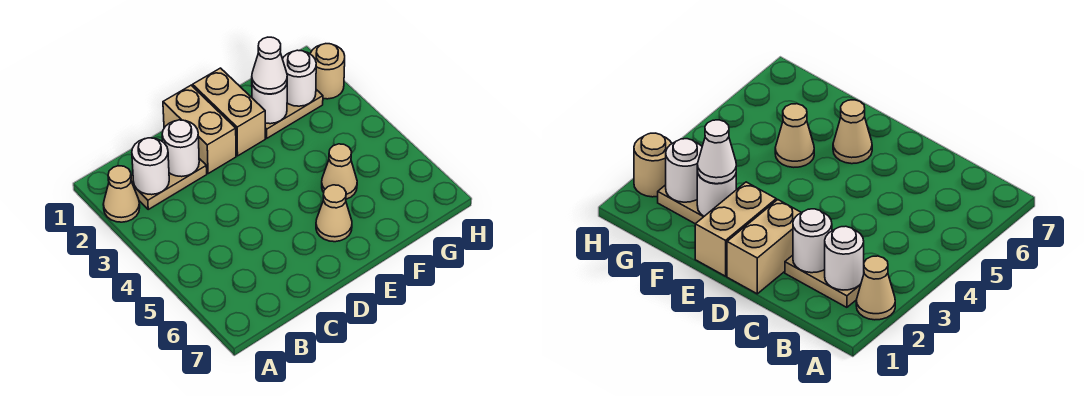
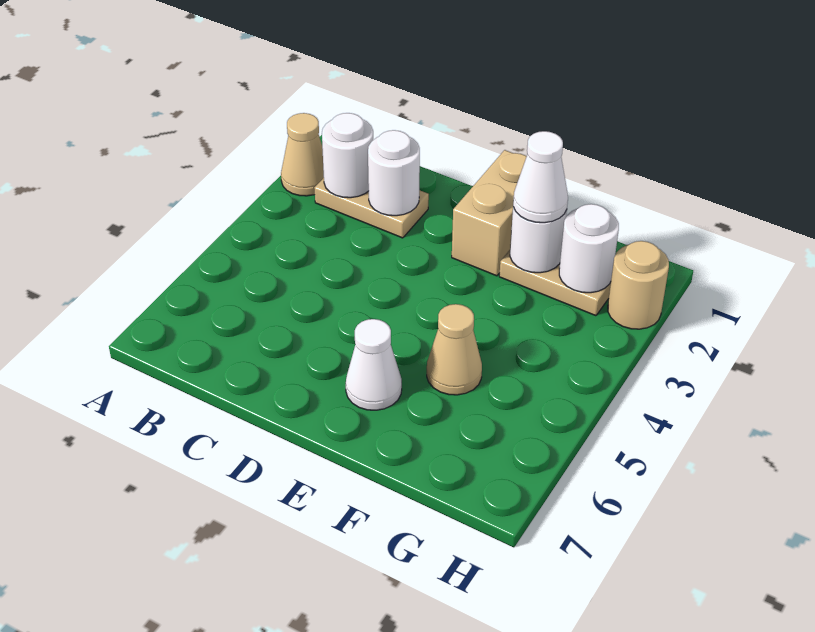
tan 1x2 brick [163,85,236,174] -> none
tan 1x1 cone [316,185,352,242] -> white 1x1 cone [346,319,402,410]

